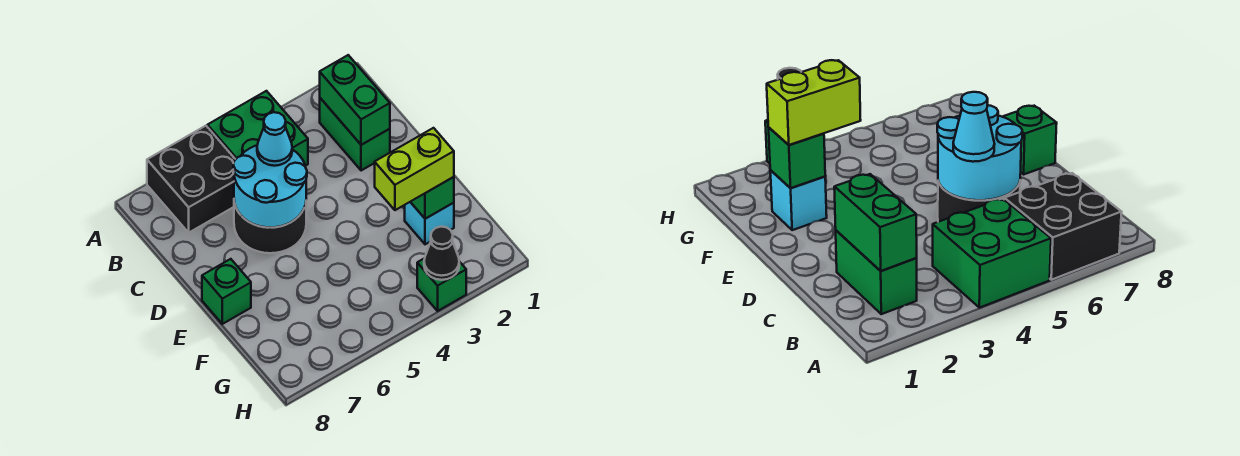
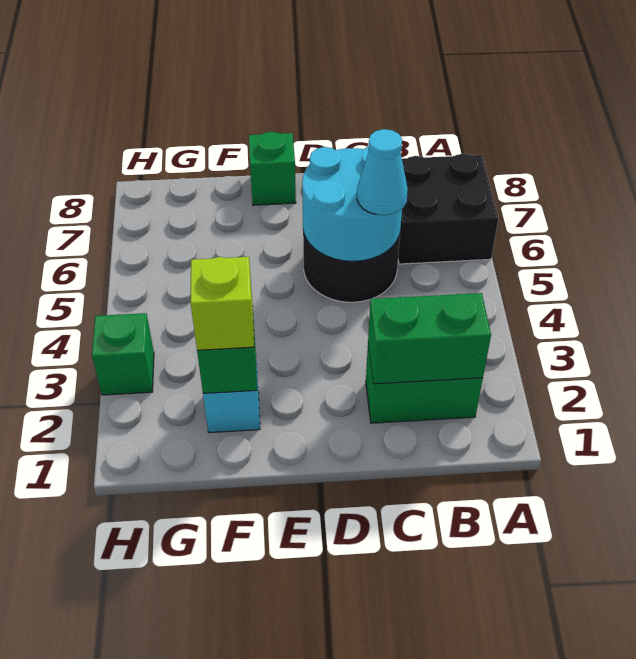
green 2x2 brick [207,91,308,166] -> none
lime 1x2 brick [375,128,454,210] -> lime 1x1 brick [191,257,254,350]
black 1x1 cone [424,227,459,280] -> none

